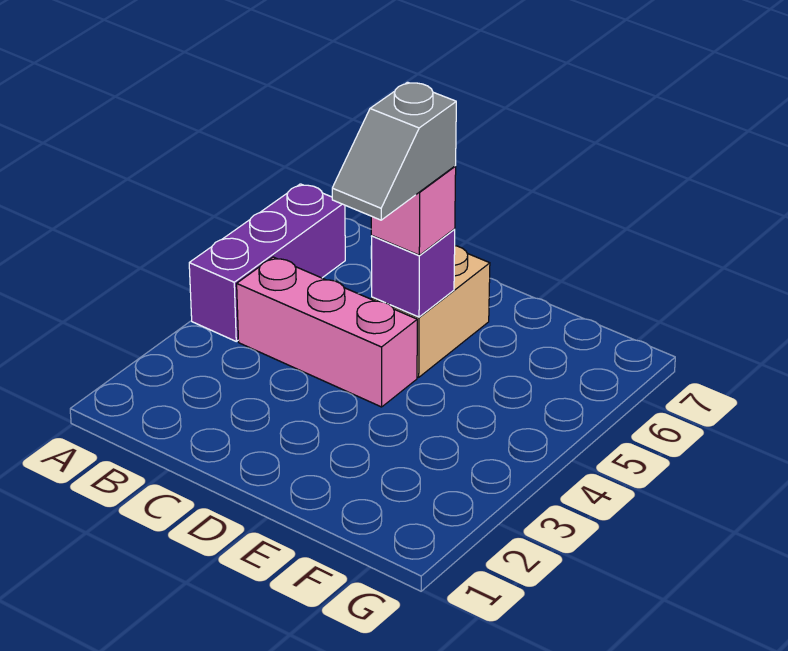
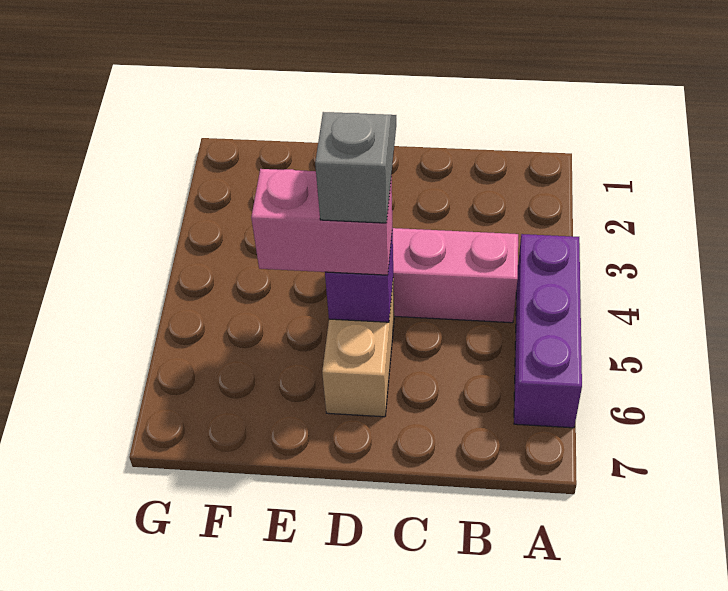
pink 1x1 brick [371,166,456,255] -> pink 1x2 brick [251,169,392,275]

